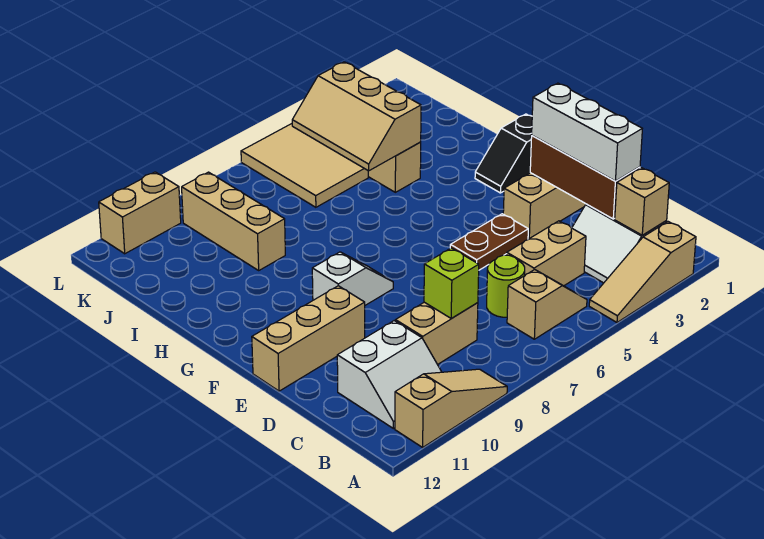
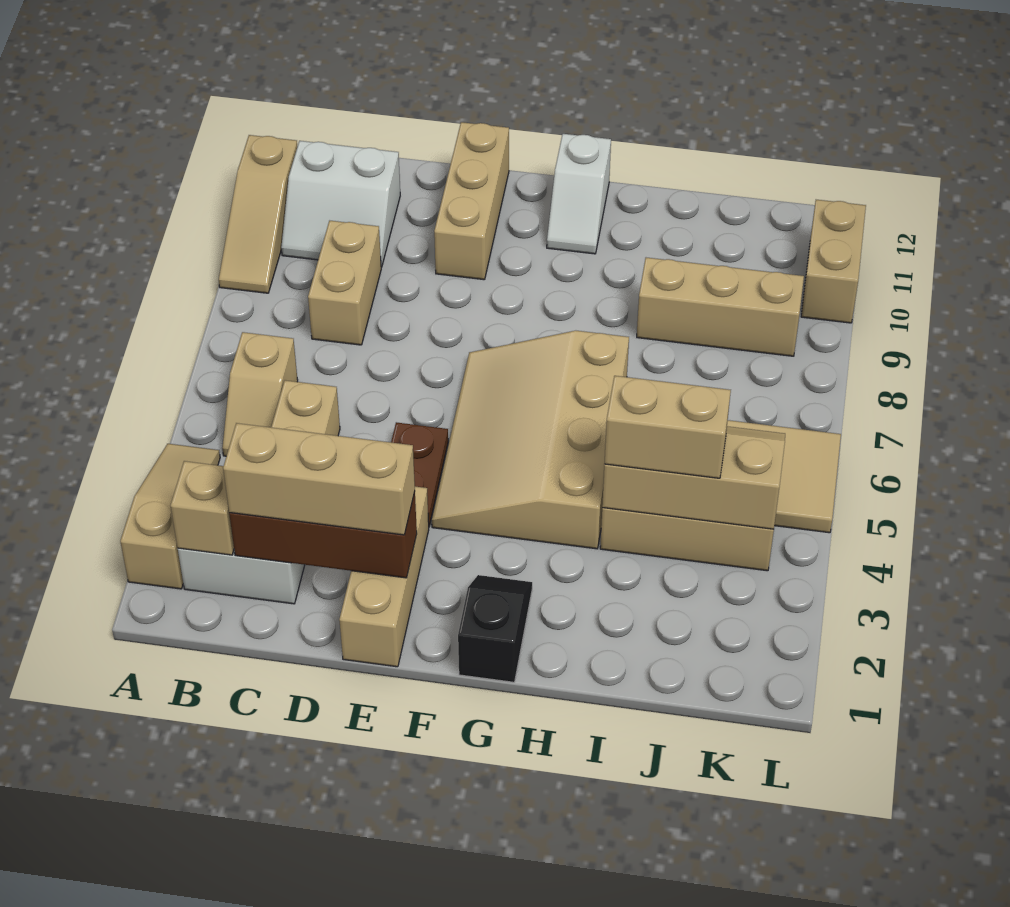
white 2x2 slope [337,321,441,429] -> white 2x2 slope turned to [281,141,400,267]
white 1x3 brick [532,83,642,181] -> tan 1x3 brick [223,423,415,535]
lime 1x1 round brick [487,255,525,317] -> none
lime 1x1 brick [424,248,479,318] -> none
none -> tan 3x4 slope [432,331,629,549]
white 1x2 slope [312,252,393,305] -> white 1x2 slope moved to [547,134,611,254]
none -> tan 1x2 brick [604,376,731,478]

